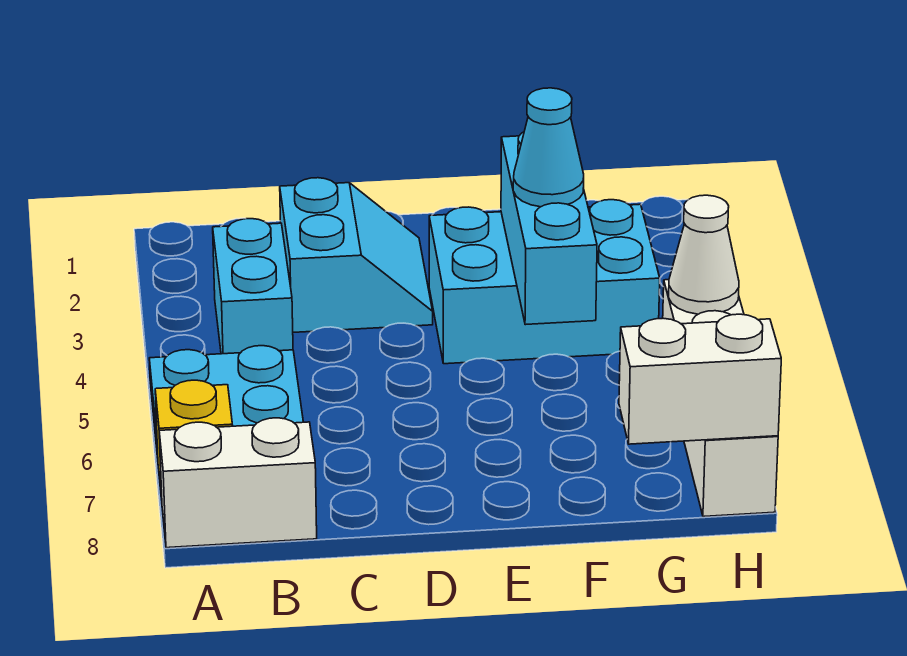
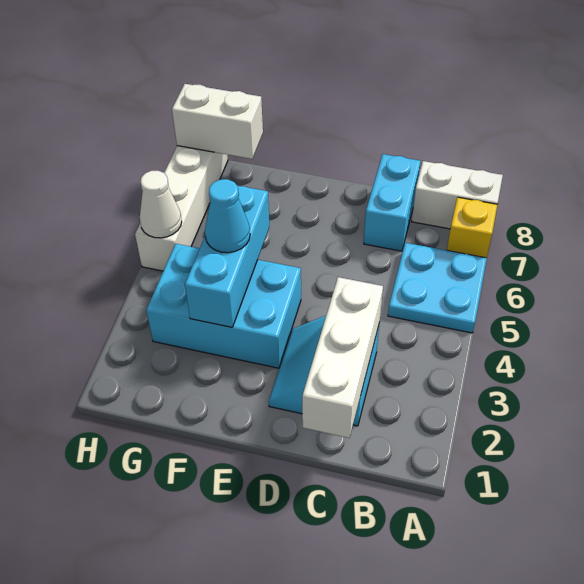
cyan 1x2 brick [213,219,293,354] -> cyan 1x2 brick moved to [364,154,421,251]
none -> white 1x3 brick [302,277,383,438]

